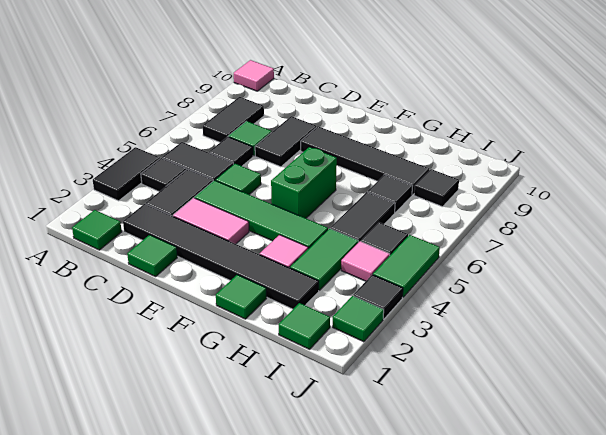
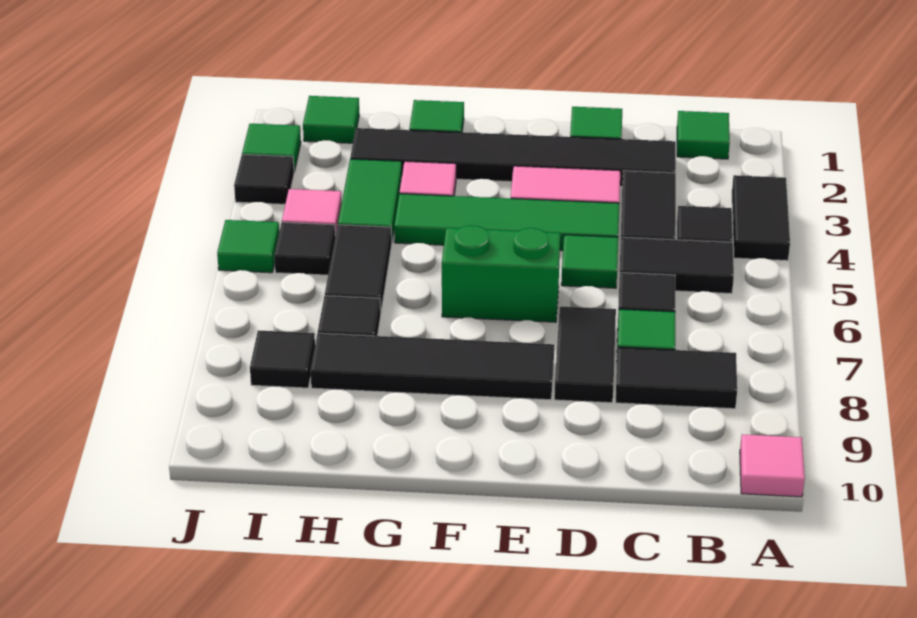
black 1x2 tile [203,97,264,142] -> black 1x2 tile turned to [616,347,737,409]
green 1x2 brick [271,147,337,218] -> green 1x2 brick turned to [442,225,560,322]
green 1x2 tile [373,235,440,297] -> green 1x1 tile [217,220,279,273]

